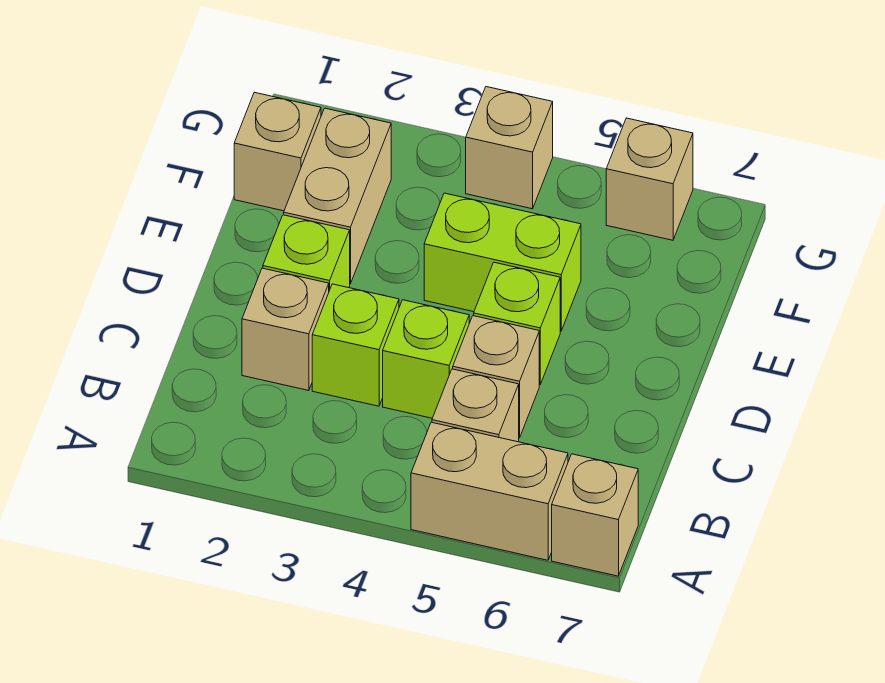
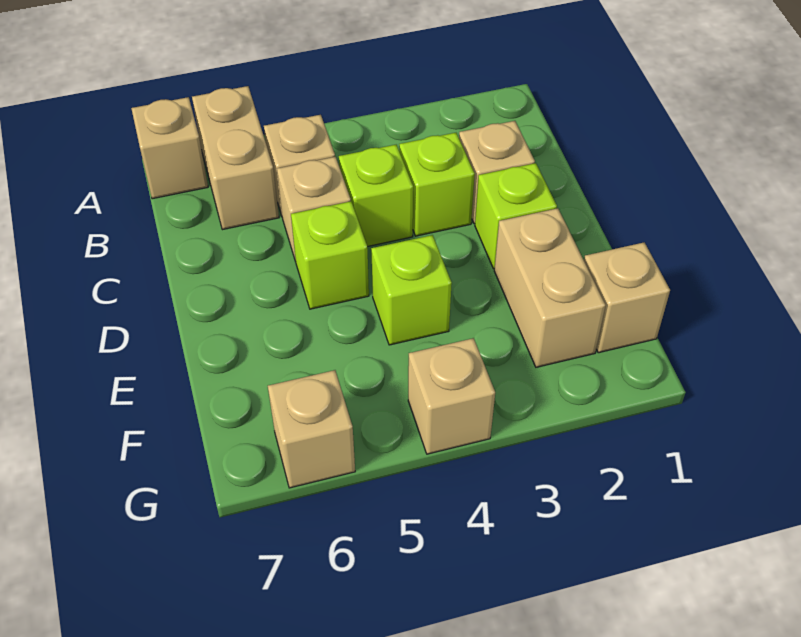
tan 1x2 brick [411,422,568,560] -> tan 1x2 brick turned to [192,86,279,230]
lime 1x2 brick [424,193,581,331] -> lime 1x1 brick [371,235,452,345]

